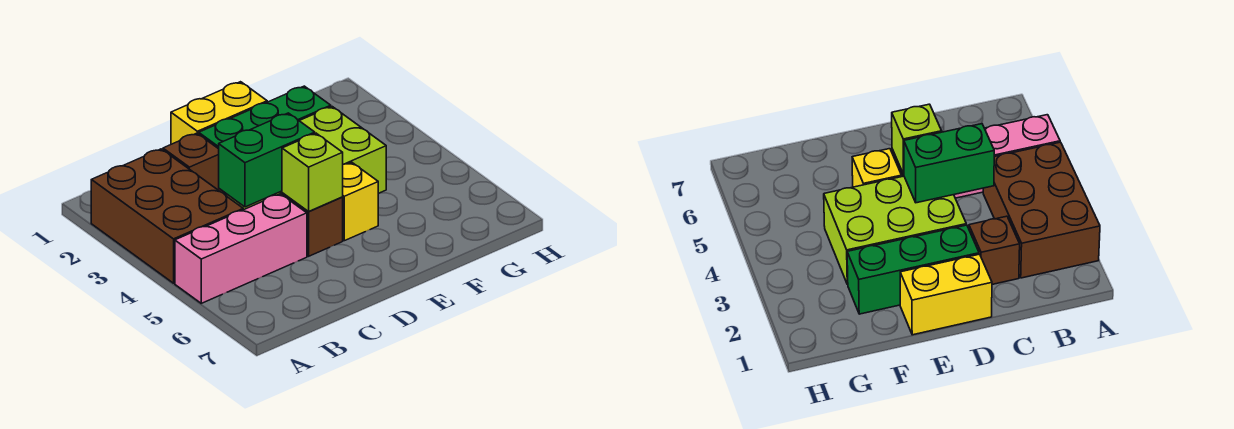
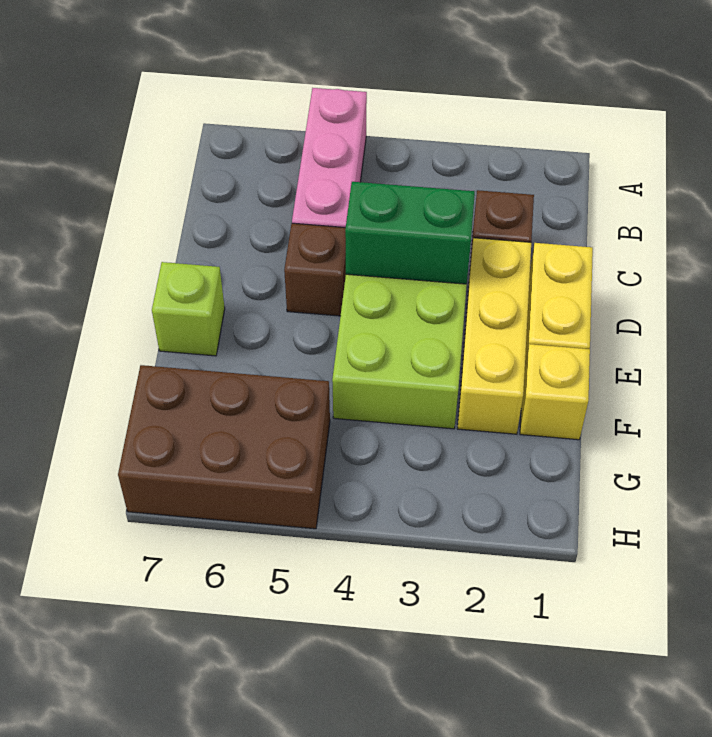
brown 2x3 brick [91,149,243,283] -> brown 2x3 brick moved to [118,365,330,529]
green 1x2 brick [219,113,315,207] -> green 1x2 brick turned to [345,182,475,284]
green 1x3 brick [199,86,331,195] -> yellow 1x3 brick [457,238,531,434]
lime 1x1 brick [282,133,343,211] -> lime 1x1 brick moved to [152,262,225,356]
yellow 1x1 brick [343,162,379,241] -> yellow 1x1 brick moved to [520,344,590,440]

